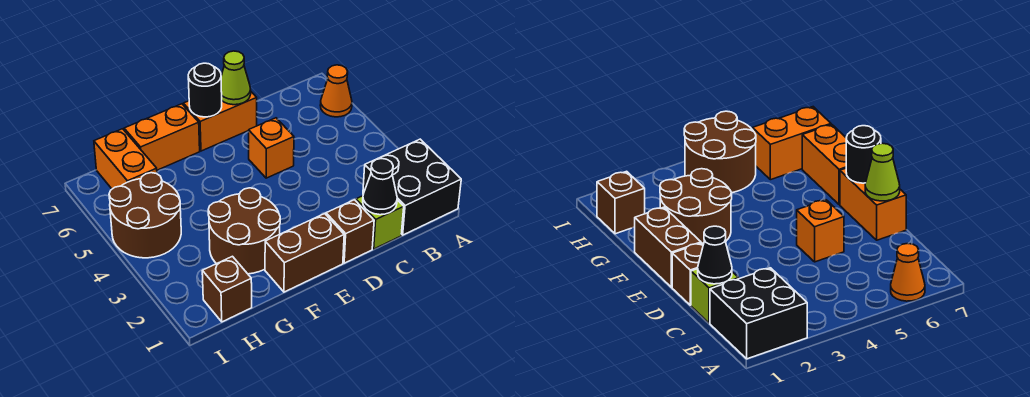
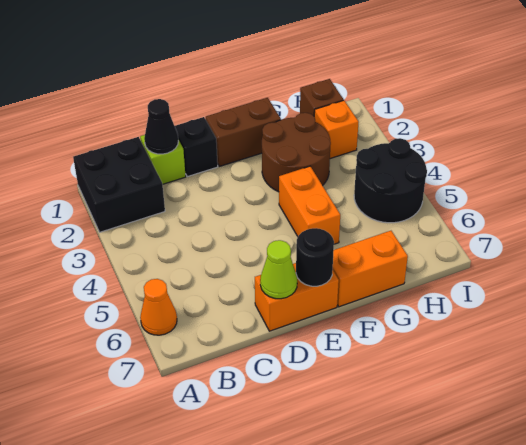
brown 1x1 brick [326,200,374,263] -> black 1x1 brick [175,117,218,177]
orange 1x1 brick [249,118,294,178] -> orange 1x1 brick moved to [314,100,358,159]
brown 2x2 round brick [109,173,181,258] -> black 2x2 round brick [354,138,427,223]
orange 1x2 brick [94,129,157,189] -> orange 1x2 brick moved to [279,166,340,244]

